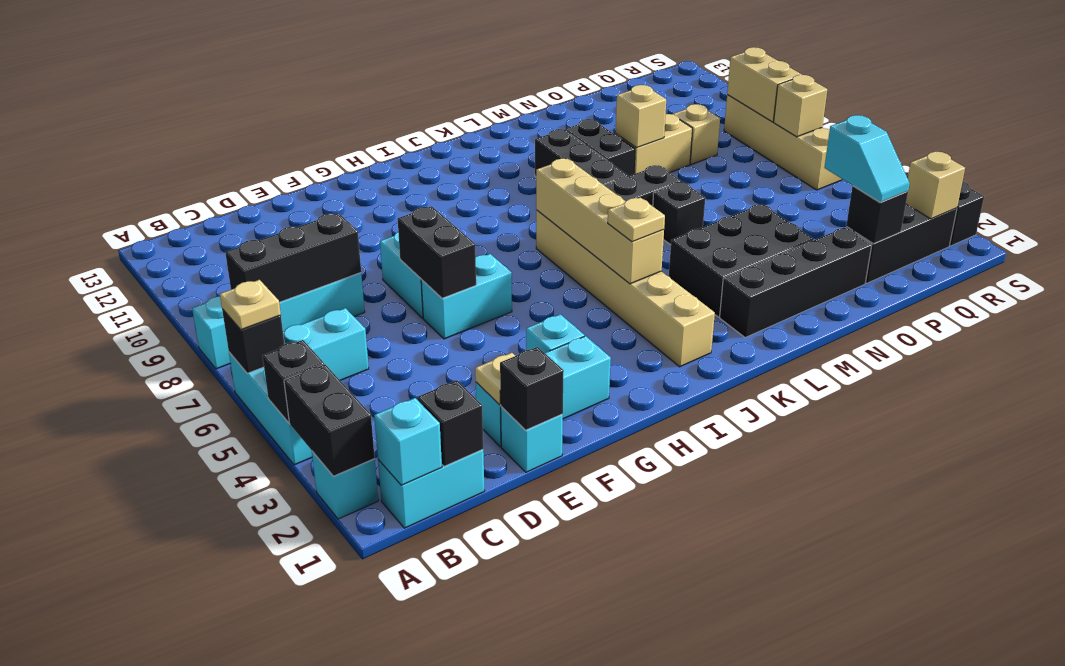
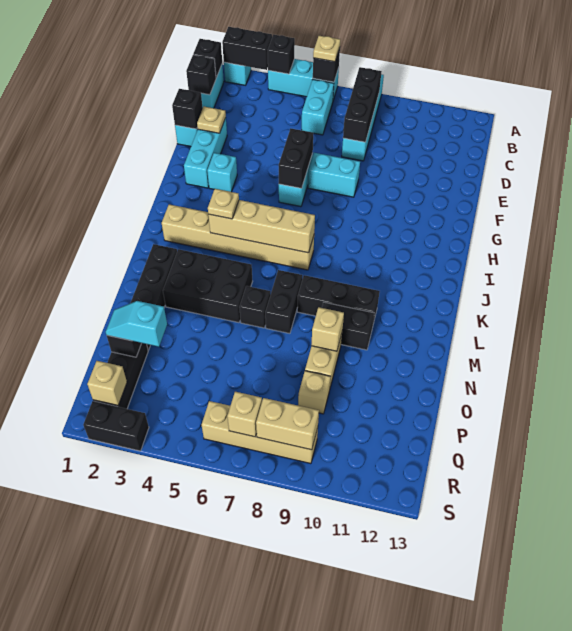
cyan 1x1 brick [374,398,442,485] -> black 1x1 brick [193,39,222,78]
black 1x2 brick [398,206,476,298] -> black 1x2 brick turned to [279,129,313,188]
black 2x3 brick [669,204,814,317] -> black 2x3 brick turned to [163,249,253,323]

